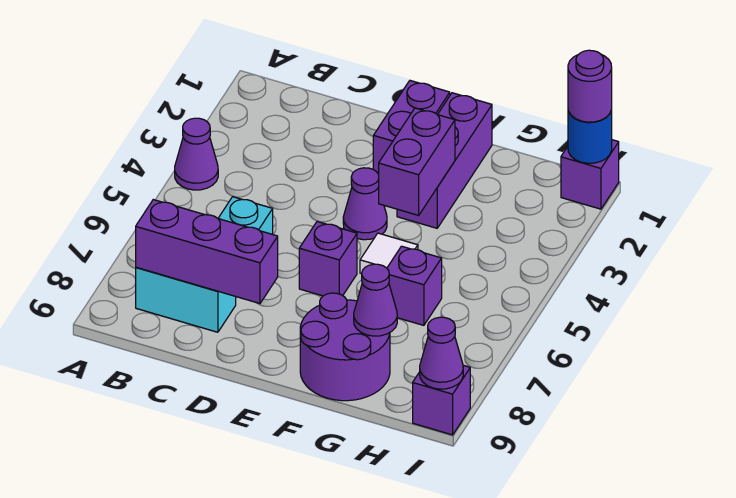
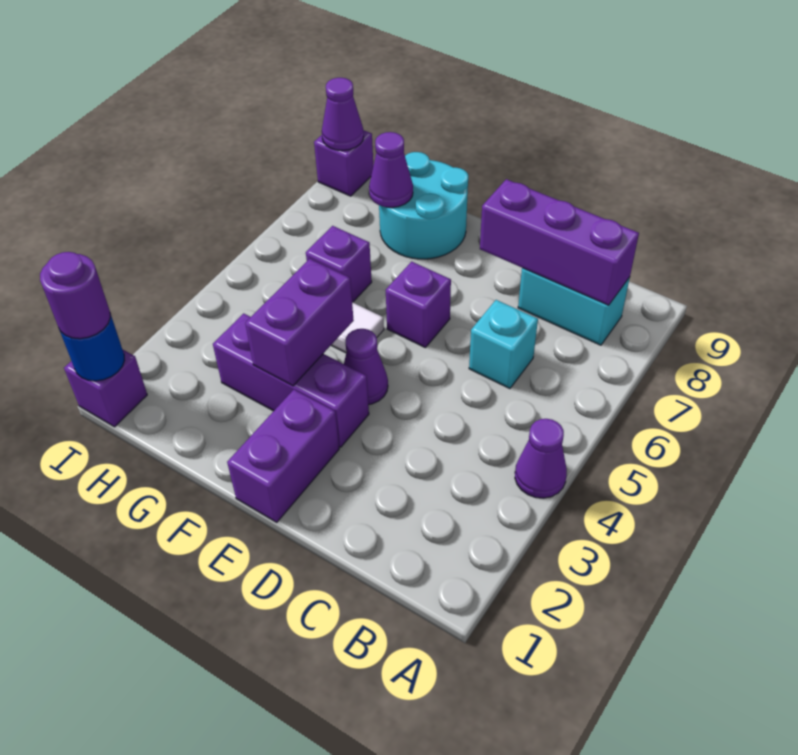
purple 1x3 brick [397,93,492,228] -> purple 1x3 brick turned to [213,313,369,447]
purple 2x2 round brick [300,293,390,401] -> cyan 2x2 round brick [379,152,468,259]

